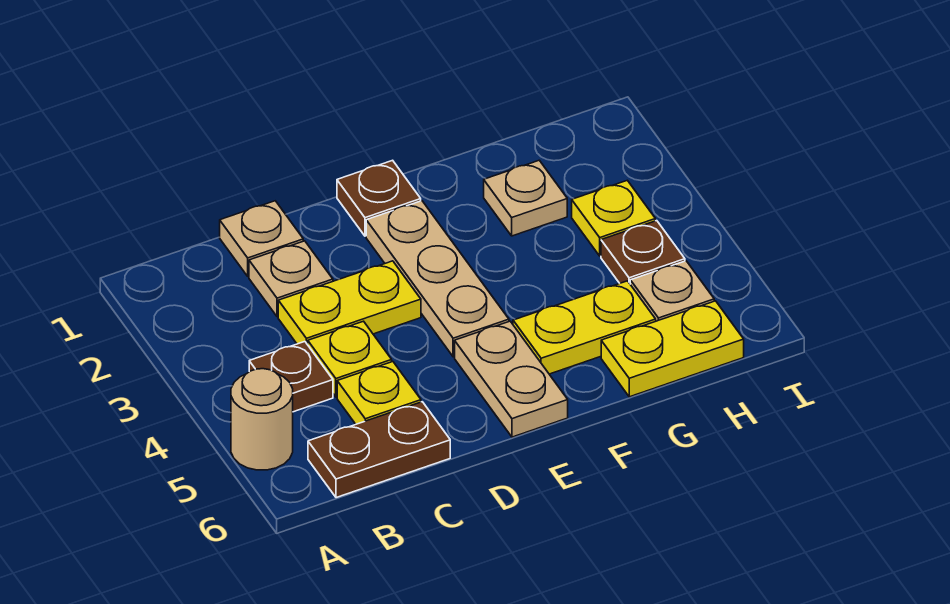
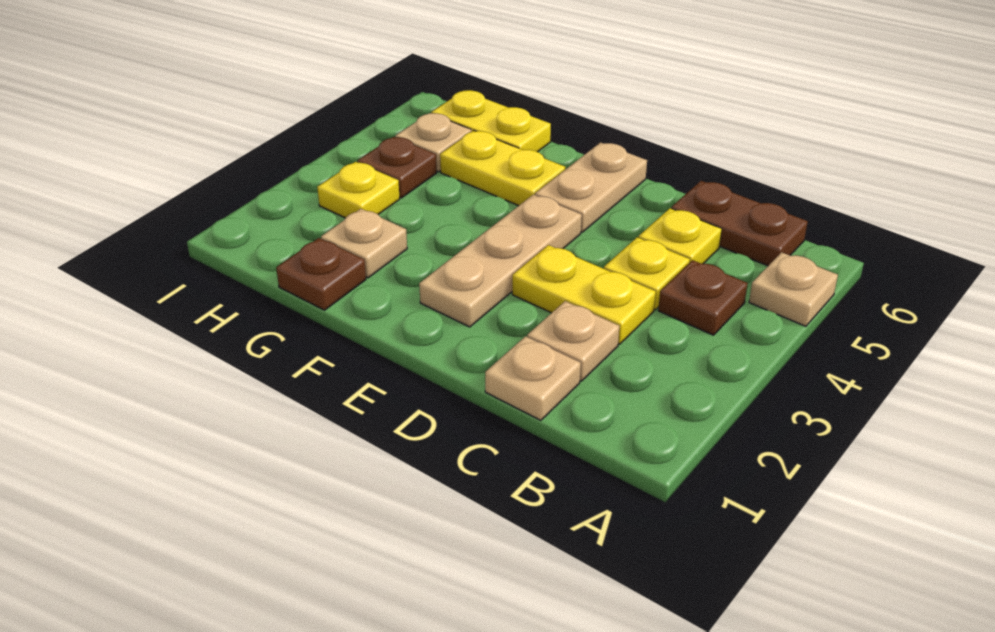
tan 1x1 round brick [231,369,293,470] -> tan 1x1 plate [749,252,838,326]
brown 1x1 plate [337,160,421,236] -> brown 1x1 plate moved to [276,238,366,310]

